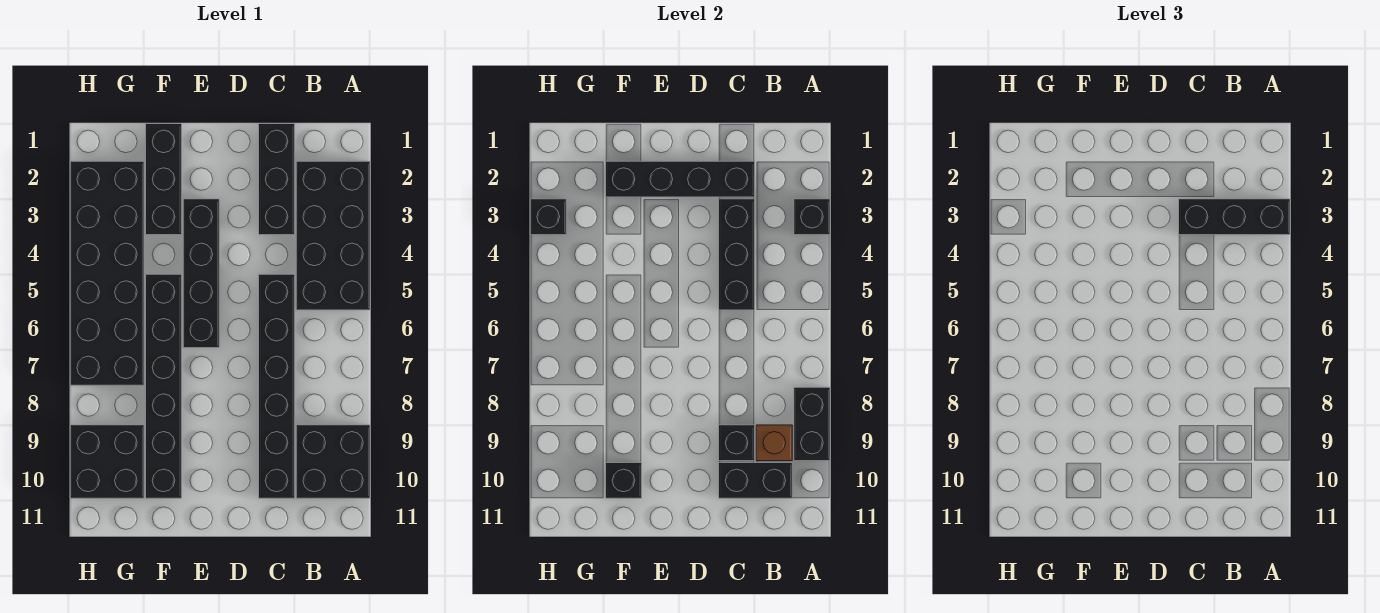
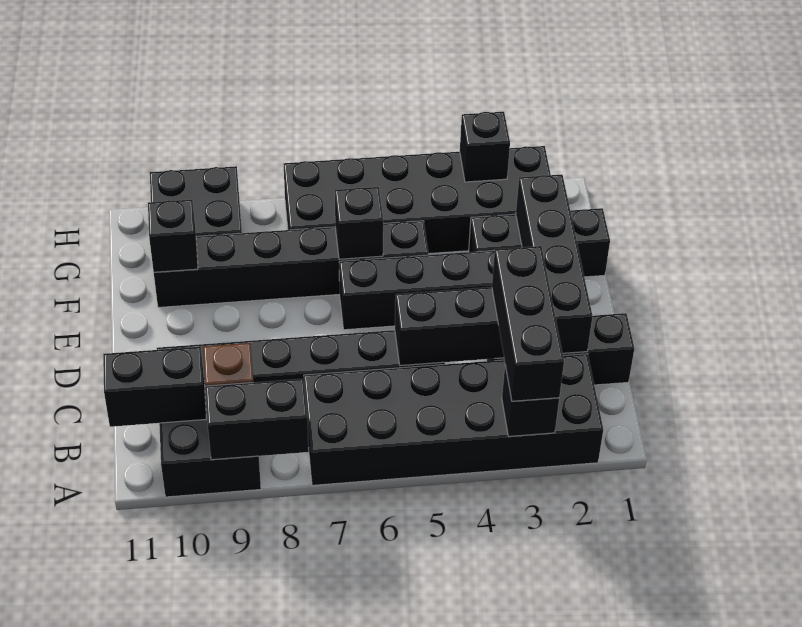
black 2x4 brick [296,161,370,310] -> black 2x6 brick [304,354,603,485]
black 1x2 brick [719,463,792,498] -> black 1x2 brick turned to [103,347,206,427]
black 1x1 brick [719,425,755,461] -> black 1x1 brick moved to [335,187,383,259]

